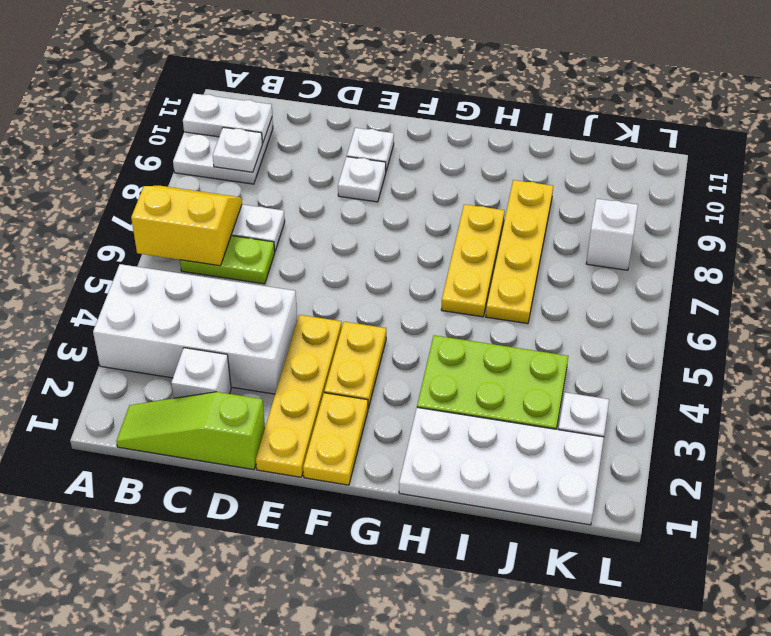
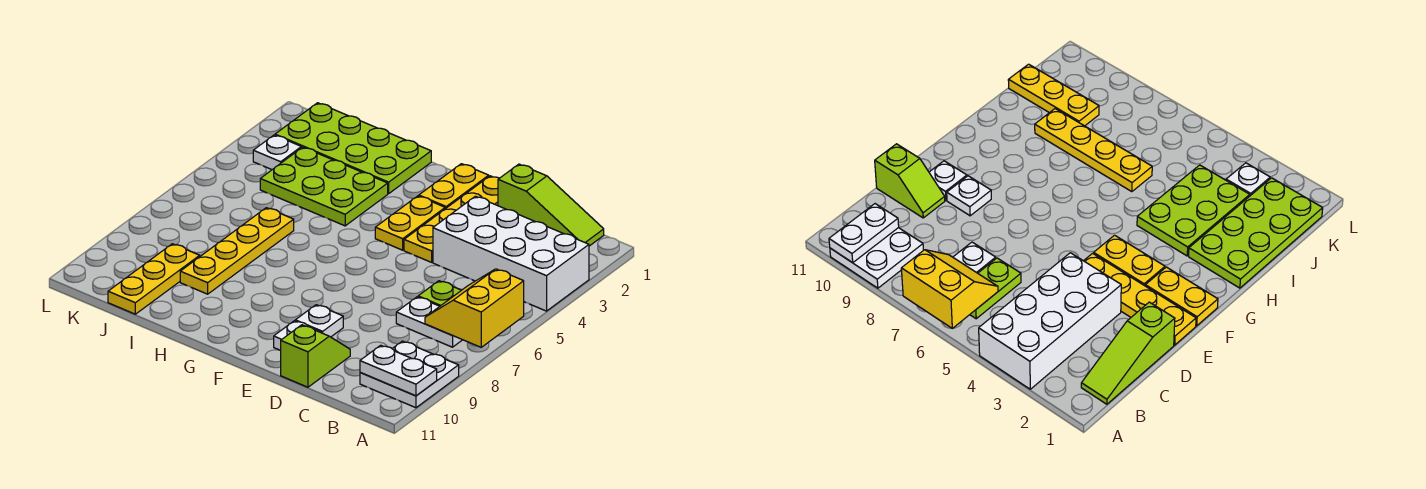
yellow 2x2 slope [131,186,242,266] -> yellow 2x2 slope turned to [425,269,524,347]
white 1x1 plate [213,127,263,172] -> none
white 1x1 brick [171,348,231,398] -> none
none -> lime 1x2 slope [280,325,350,387]
white 2x4 plate [399,408,604,525] -> lime 2x4 plate [275,103,431,194]
yellow 1x3 plate [441,204,505,317] -> yellow 1x3 plate moved to [108,244,200,314]
white 1x1 brick [586,199,638,270] -> none

